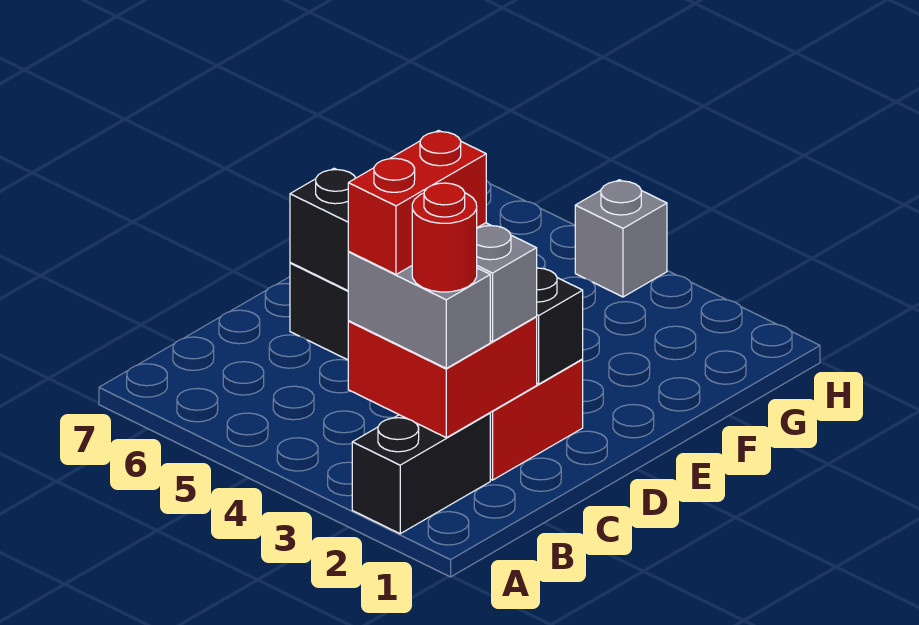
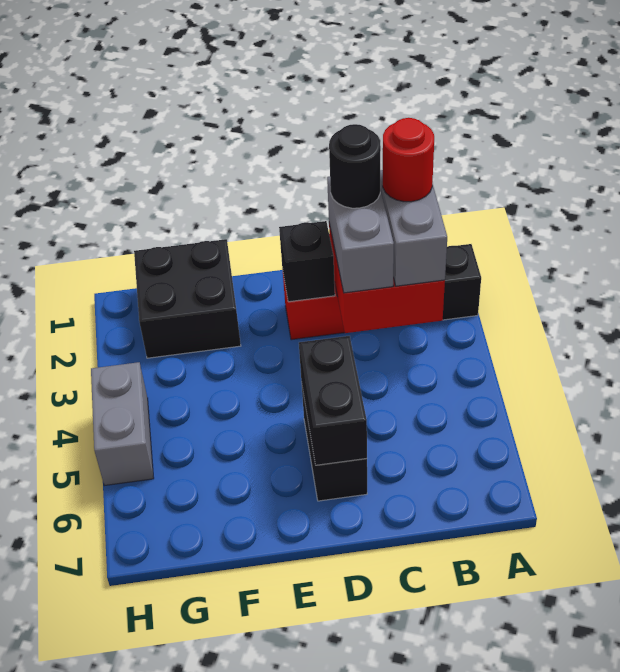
red 1x2 brick [348,131,486,274] -> none
none -> black 1x1 round brick [329,124,381,208]
none -> black 2x2 brick [134,239,241,358]
grey 1x1 brick [575,180,667,297] -> grey 1x2 brick [91,362,154,486]

